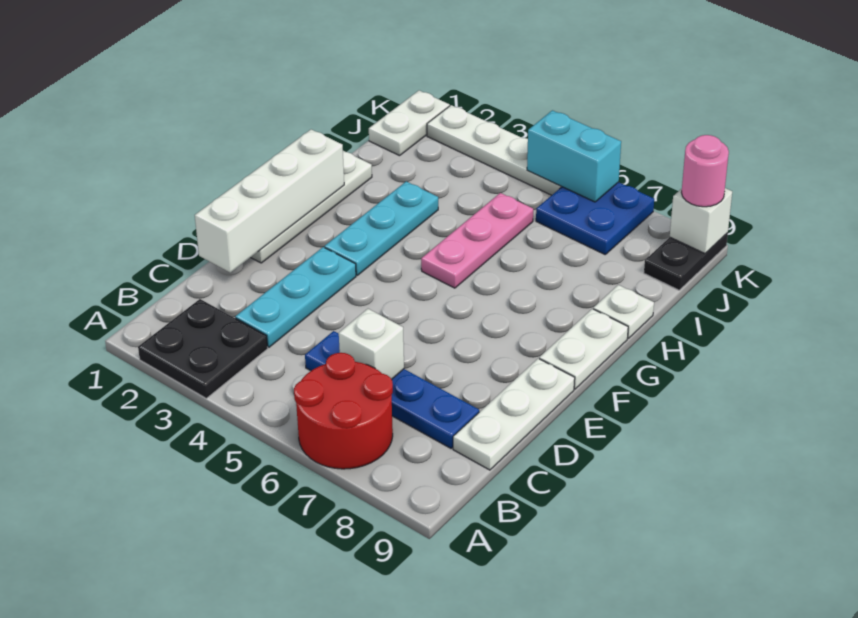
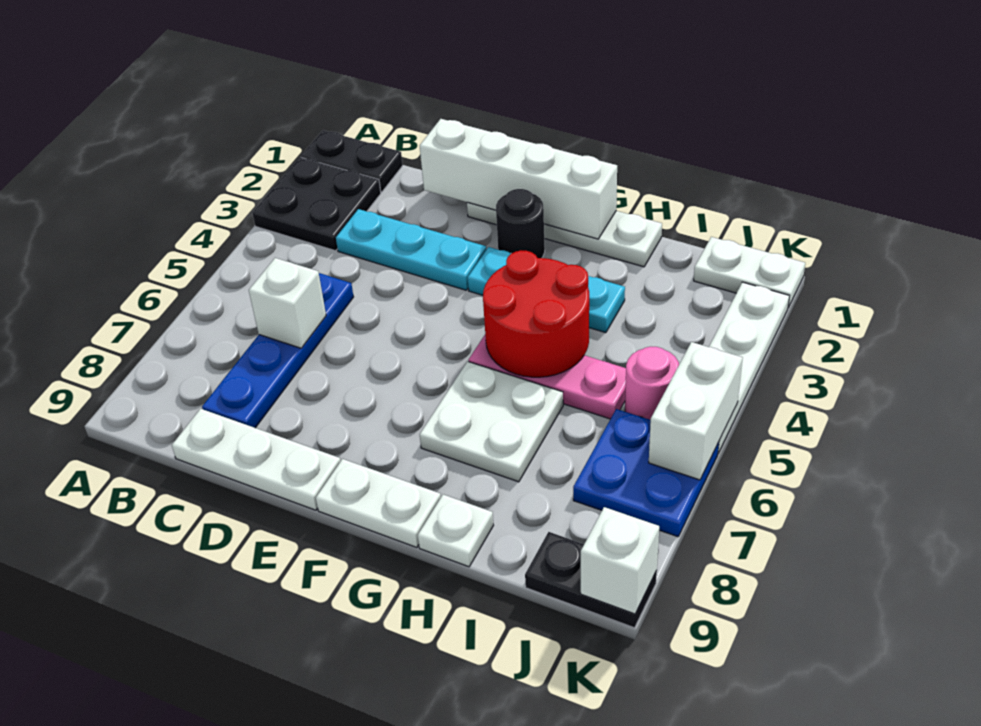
none -> black 1x2 plate [301,130,403,192]
red 2x2 round brick [294,353,393,469] -> red 2x2 round brick moved to [483,250,589,377]
none -> black 1x1 round brick [496,189,545,258]
none -> white 2x2 plate [420,361,563,482]
cyan 1x2 brick [527,110,621,202] -> white 1x2 brick [649,342,743,480]
pink 1x1 round brick [681,135,729,207] -> pink 1x1 round brick moved to [625,347,679,420]

